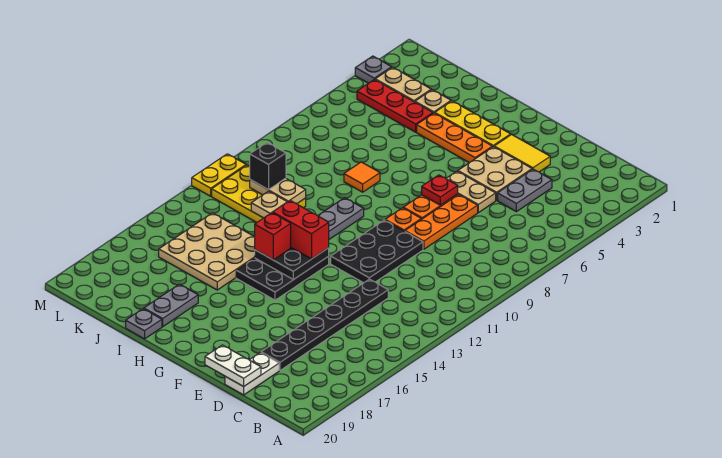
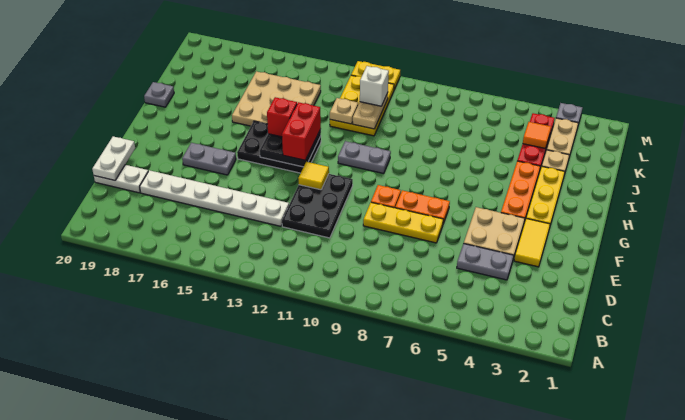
black 1x6 plate [261,279,388,370] -> white 1x6 plate [140,170,289,226]
tan 1x2 plate [446,171,496,213] -> none
orange 1x3 plate [405,195,478,249] -> yellow 1x3 plate [363,202,443,243]
black 2x3 plate [331,220,423,283] -> black 2x3 plate turned to [282,174,353,238]
red 1x1 plate [422,175,458,205] -> none
none -> yellow 1x1 tile [298,162,329,190]
orange 1x1 tile [344,162,380,192] -> orange 1x1 tile moved to [523,122,551,149]
grey 1x2 plate [144,284,198,327] -> grey 1x2 plate moved to [182,143,236,175]
black 1x1 brick [250,143,286,190] -> white 1x1 brick [360,66,389,106]

